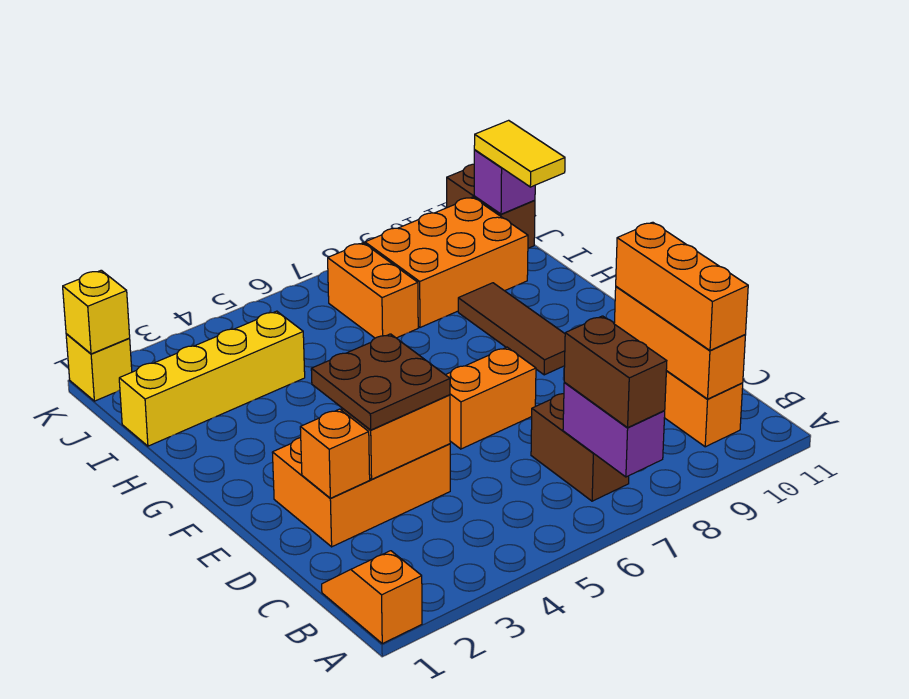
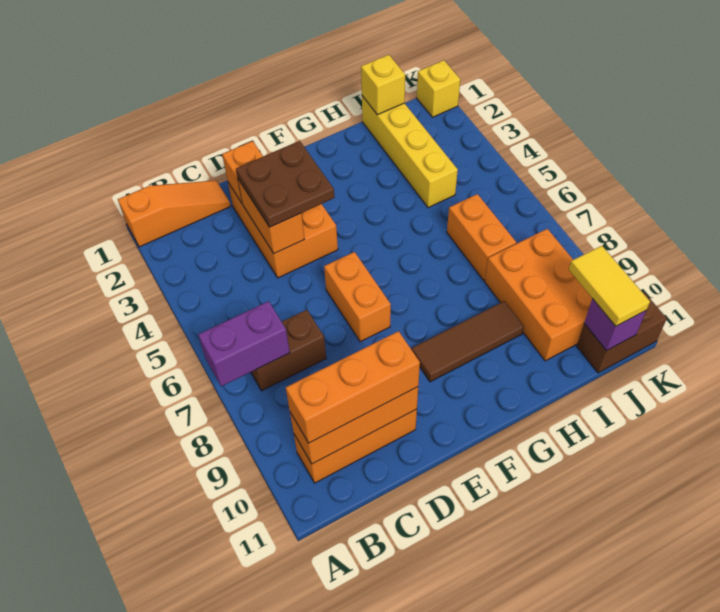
orange 1x2 slope [322,551,422,644] -> orange 1x3 slope [118,180,231,247]
brown 1x2 brick [564,316,667,428] -> none
orange 1x2 brick [328,243,418,338] -> orange 1x2 brick turned to [447,194,516,280]
yellow 1x2 tile [474,120,565,187] -> yellow 1x2 tile turned to [569,246,650,326]
yellow 1x1 brick [63,270,130,354] -> yellow 1x1 brick moved to [361,55,405,115]

